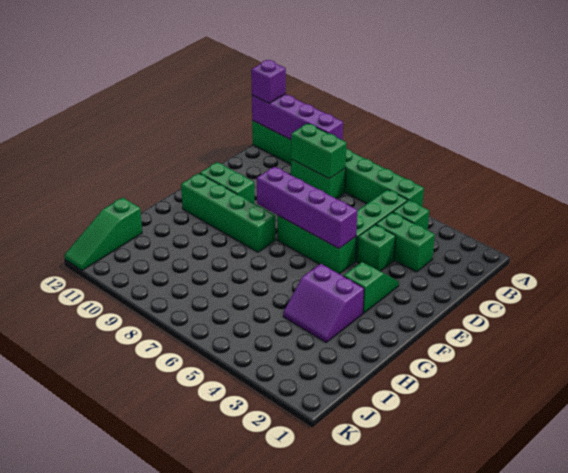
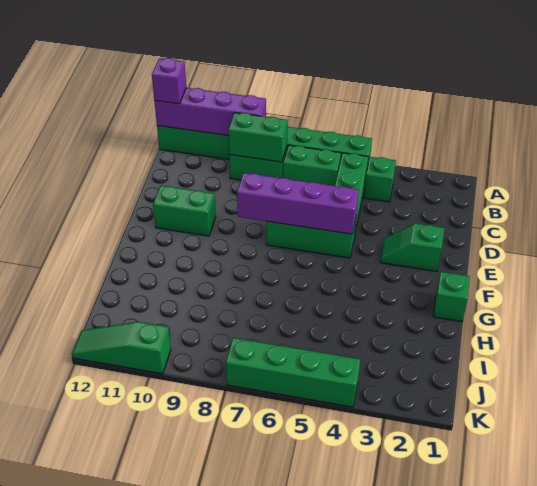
green 1x2 brick [376,212,435,272] -> green 1x2 brick moved to [283,145,341,186]
green 1x1 brick [357,225,396,271] -> green 1x1 brick moved to [433,272,470,322]
green 1x2 slope [344,262,399,313] -> green 1x2 slope turned to [381,224,444,271]
green 1x4 brick [181,173,276,252] -> green 1x4 brick moved to [226,338,360,407]
purple 2x2 slope [283,264,364,342] -> none
green 1x3 slope [64,198,142,270] -> green 1x3 slope turned to [72,322,171,374]

